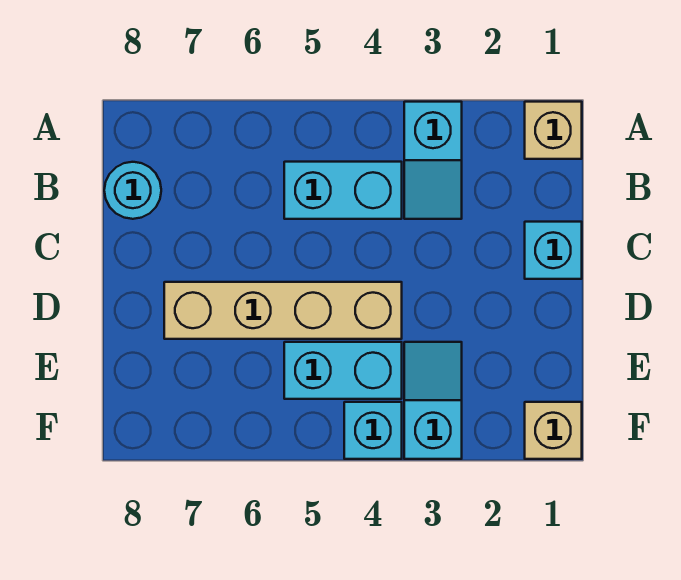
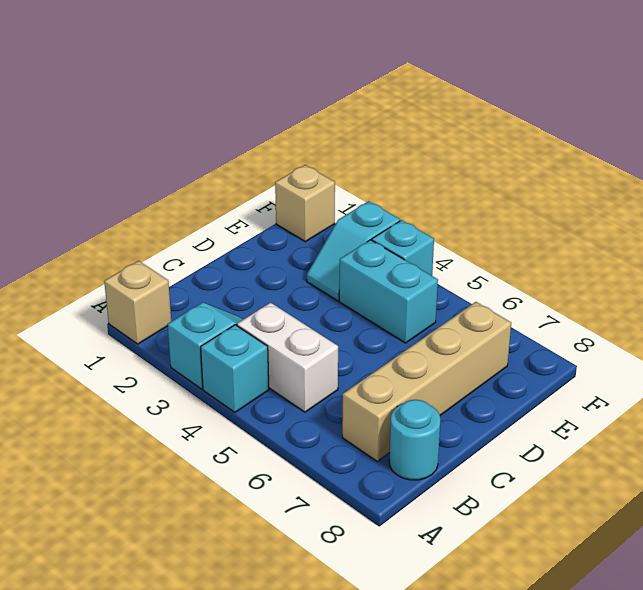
cyan 1x2 brick [284,162,402,219] -> white 1x2 brick [237,303,338,412]
cyan 1x1 brick [525,222,582,279] -> cyan 1x1 brick moved to [201,325,269,412]
tan 1x4 brick [164,282,402,339] -> tan 1x4 brick turned to [342,302,511,461]

